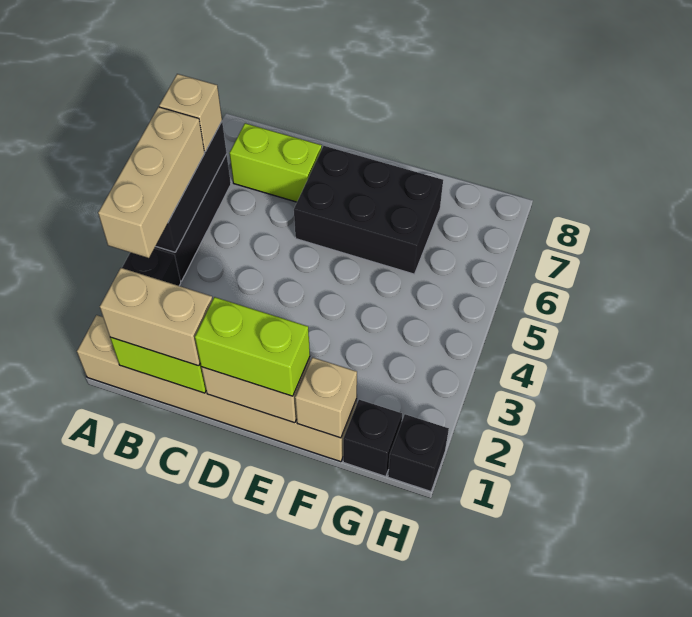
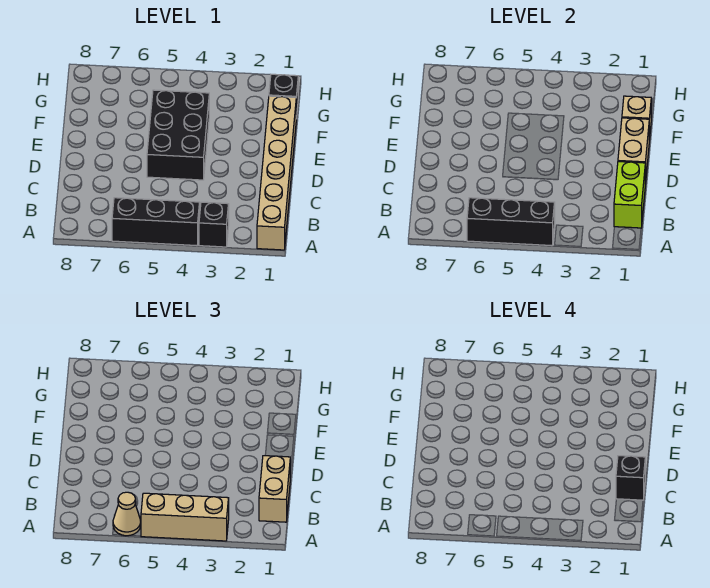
tan 1x1 brick [159,74,222,152] -> tan 1x1 cone [113,492,141,536]
lime 1x2 brick [229,123,322,202] -> none
lime 1x2 brick [195,297,310,396] -> none
black 2x3 brick [294,146,443,274] -> black 2x3 brick moved to [147,90,209,180]
black 1x1 brick [388,414,449,491] -> black 1x1 brick moved to [616,456,645,500]

